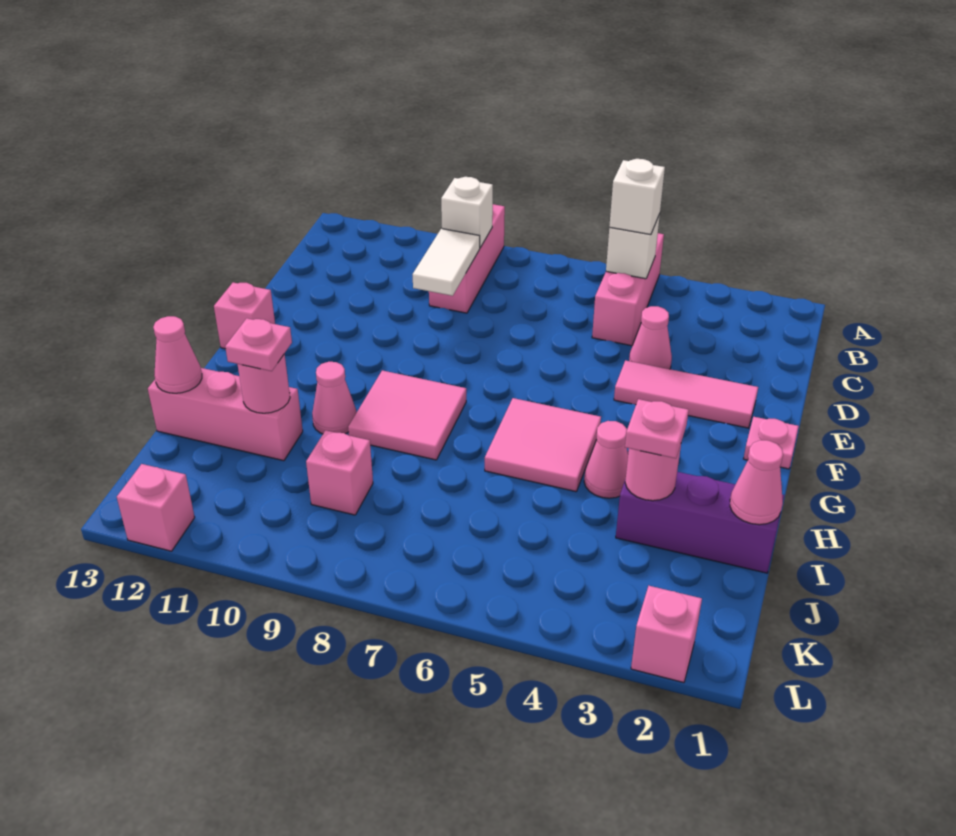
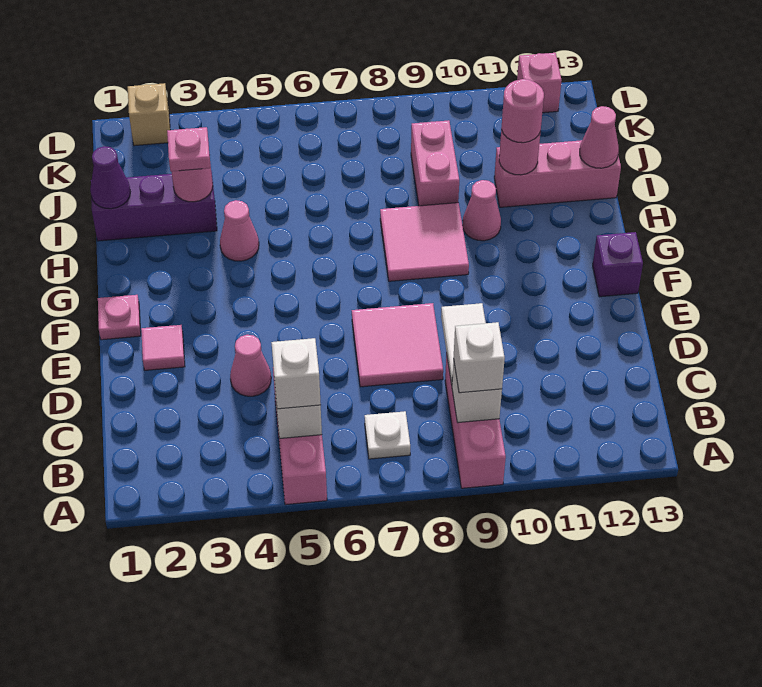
none -> white 1x1 plate [365,411,410,459]
none -> white 1x1 brick [454,322,505,393]
pink 1x3 tile [614,360,758,428] -> pink 1x1 tile [141,325,185,370]
pink 1x1 brick [214,282,275,349] -> purple 1x1 brick [593,232,643,297]
pink 2x2 tile [485,398,601,492] -> pink 2x2 tile moved to [352,303,443,387]
pink 1x1 cone [730,440,783,525] -> purple 1x1 cone [90,146,130,209]
pink 1x1 plate [225,318,292,371] -> pink 1x1 round brick [502,79,544,143]
pink 1x1 brick [306,430,373,515] -> pink 1x2 brick [411,120,459,206]
pink 1x1 brick [631,586,702,683] -> tan 1x1 brick [128,83,170,146]

